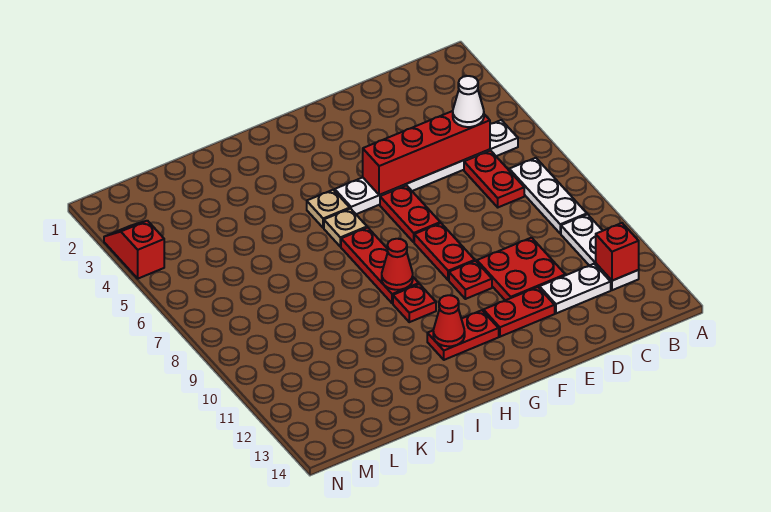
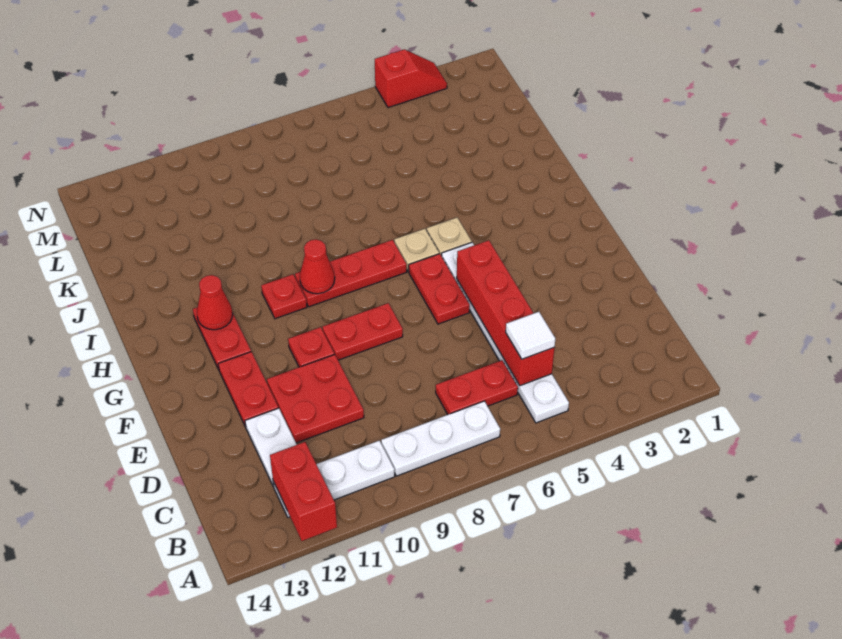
red 1x1 brick [596,223,639,281] -> red 1x2 brick [270,442,337,541]
white 1x1 cone [453,76,484,127] -> white 1x1 tile [506,312,555,359]
red 1x2 plate [380,185,440,242] -> red 1x2 plate turned to [409,254,470,324]

